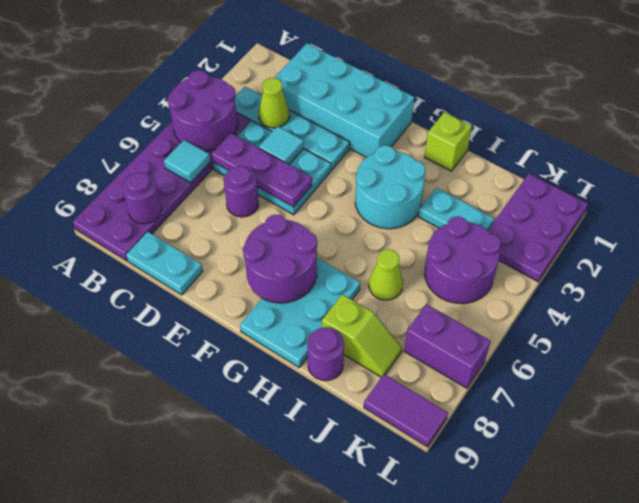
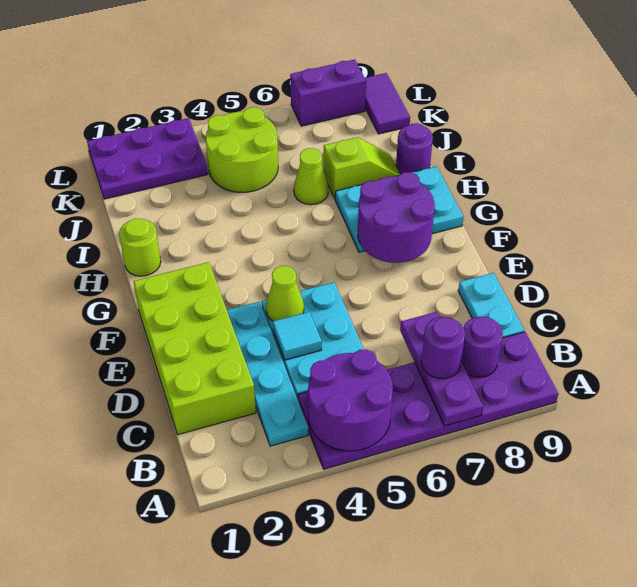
cyan 1x1 tile [164,140,210,183] -> none
cyan 2x4 brick [274,43,414,157] -> lime 2x4 brick [134,262,256,435]
lime 1x1 cone [258,78,289,128] -> lime 1x1 cone moved to [266,266,304,321]
purple 1x3 plate [212,133,312,207] -> purple 1x3 plate moved to [400,312,483,426]
purple 1x1 round brick [224,166,259,217] -> purple 1x1 round brick moved to [421,317,465,379]
cyan 2x2 round brick [355,145,426,229] -> none
lime 1x1 brick [425,112,472,171] -> lime 1x1 round brick [119,219,161,276]
cyan 1x2 plate [418,188,494,230] -> none
lime 1x2 slope [322,294,402,377] -> lime 1x2 slope turned to [323,137,400,199]
purple 2x2 round brick [425,217,501,304] -> lime 2x2 round brick [206,107,278,192]
purple 1x2 brick [404,304,491,388] -> purple 1x2 brick turned to [290,59,366,126]

